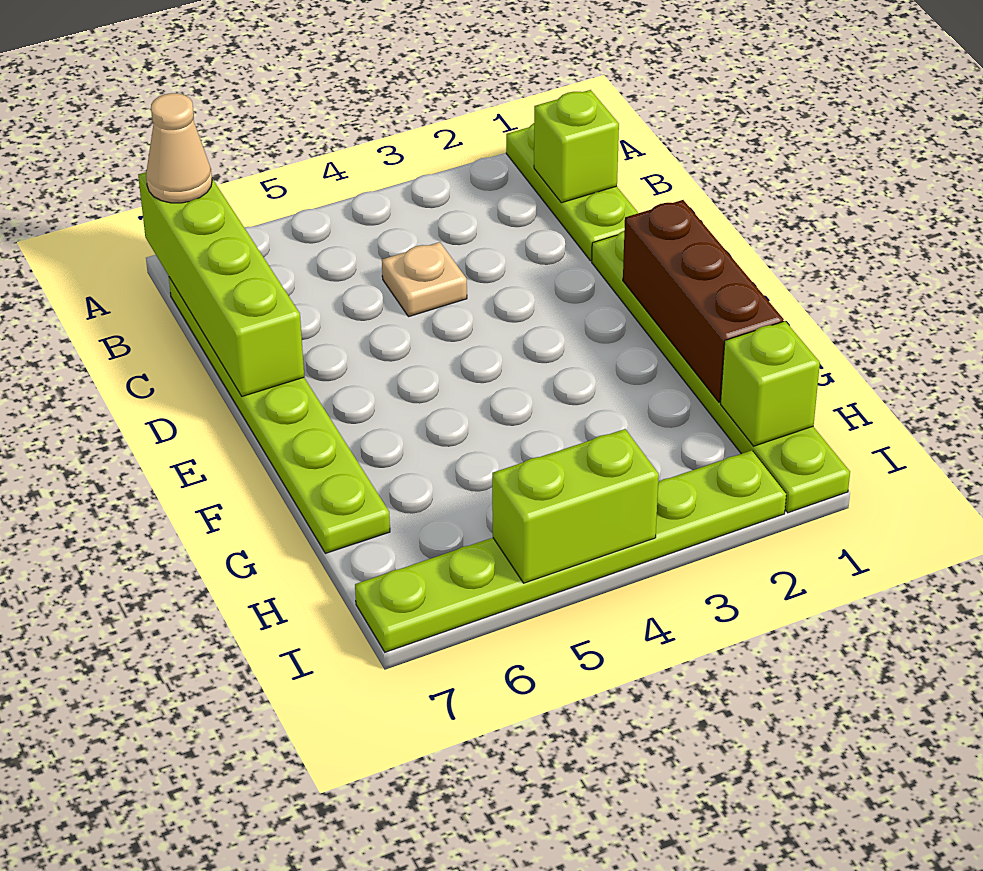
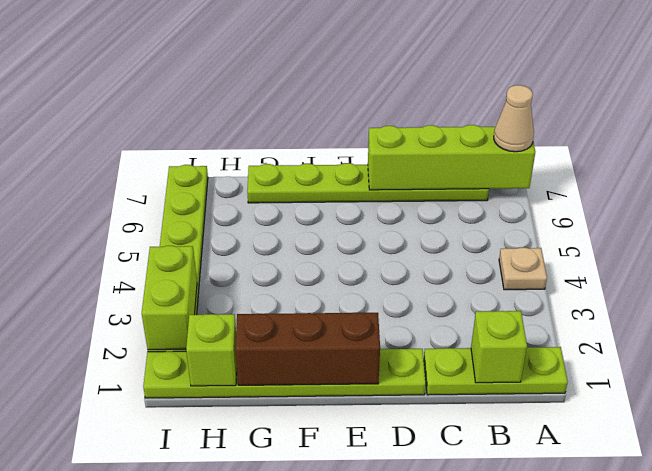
tan 1x1 plate [382,242,467,317] -> tan 1x1 plate moved to [499,247,547,290]
lime 1x2 brick [492,429,659,583] -> lime 1x2 brick moved to [142,246,197,350]

